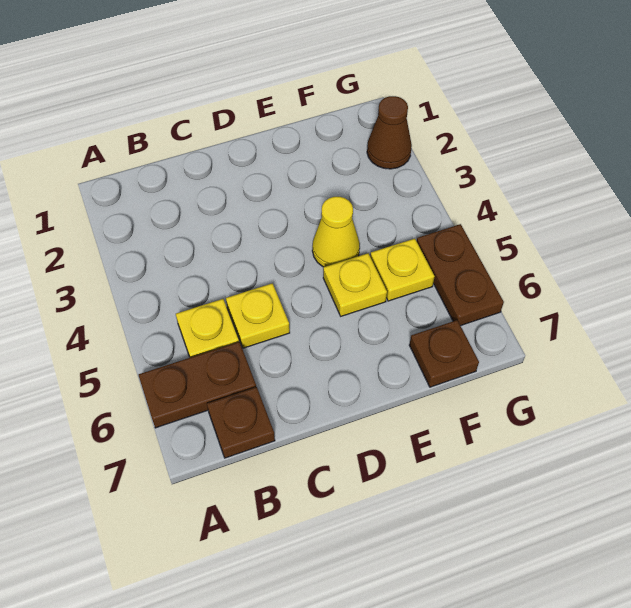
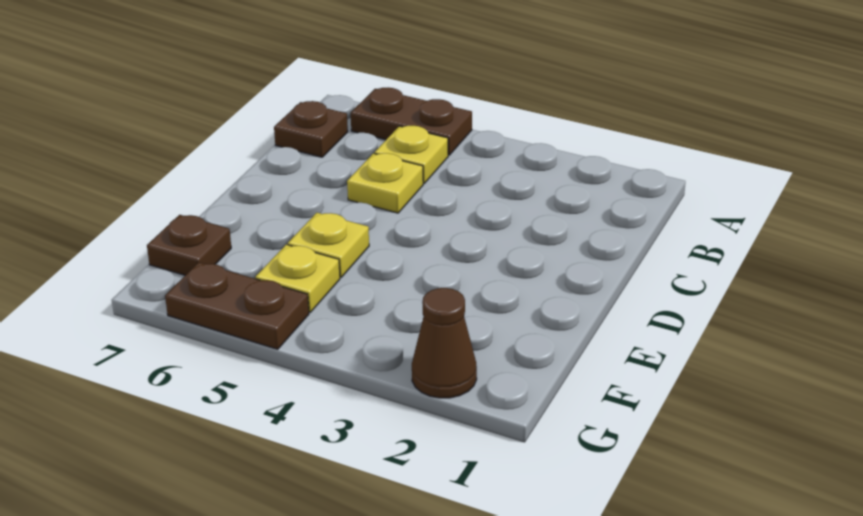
brown 1x2 plate [139,342,256,428] -> brown 1x2 plate turned to [351,88,472,155]
yellow 1x1 cone [312,197,360,267] -> none

